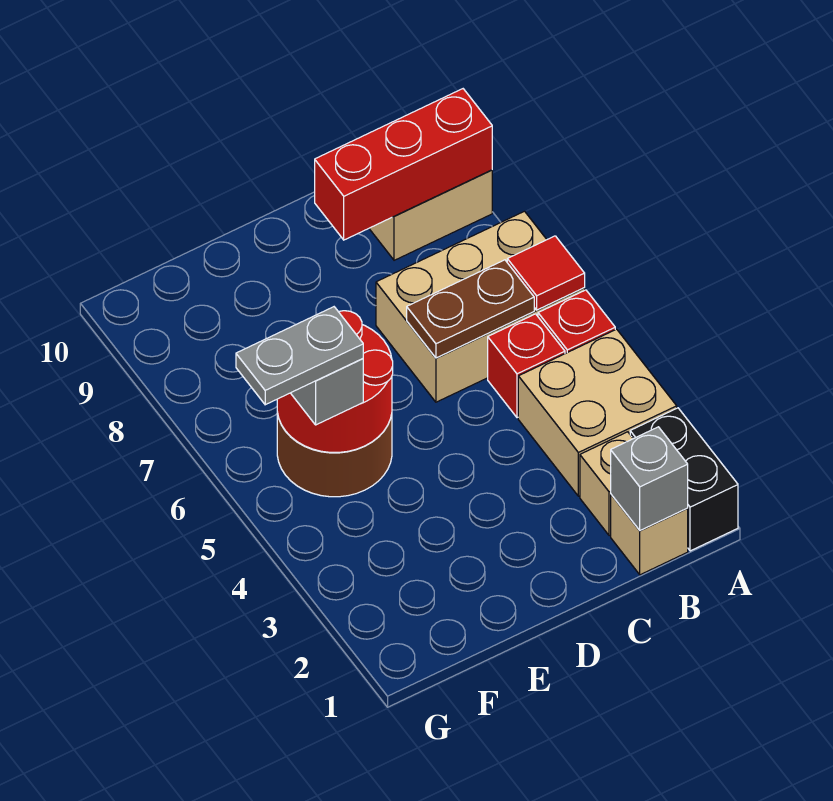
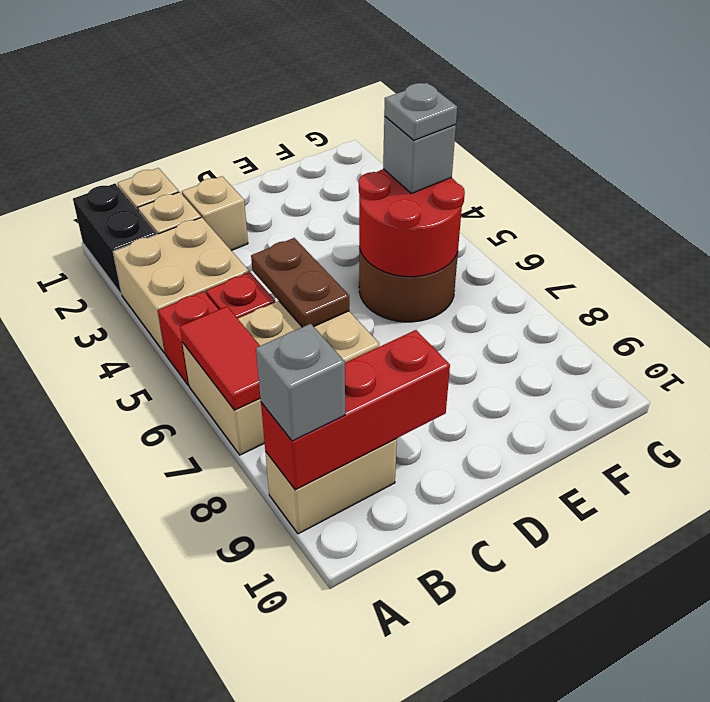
red 1x1 tile [507,236,585,310] -> red 1x2 tile [180,307,260,410]
grey 1x1 brick [611,427,688,530] -> grey 1x1 brick moved to [256,324,345,441]
brown 1x2 plate [407,260,534,358] -> brown 1x2 plate turned to [251,238,349,327]
none -> tan 1x1 brick [182,176,248,251]
grey 1x2 plate [236,307,363,405] -> grey 1x1 plate [384,83,457,140]

